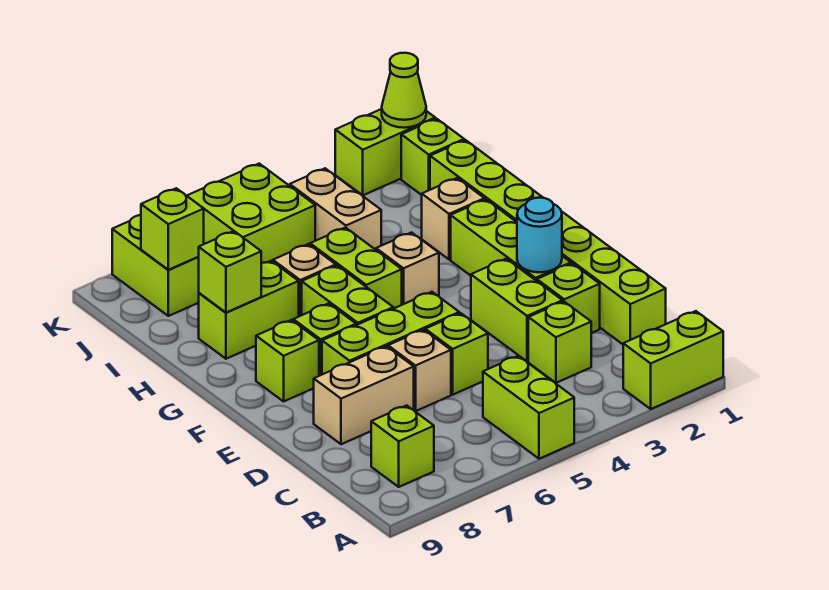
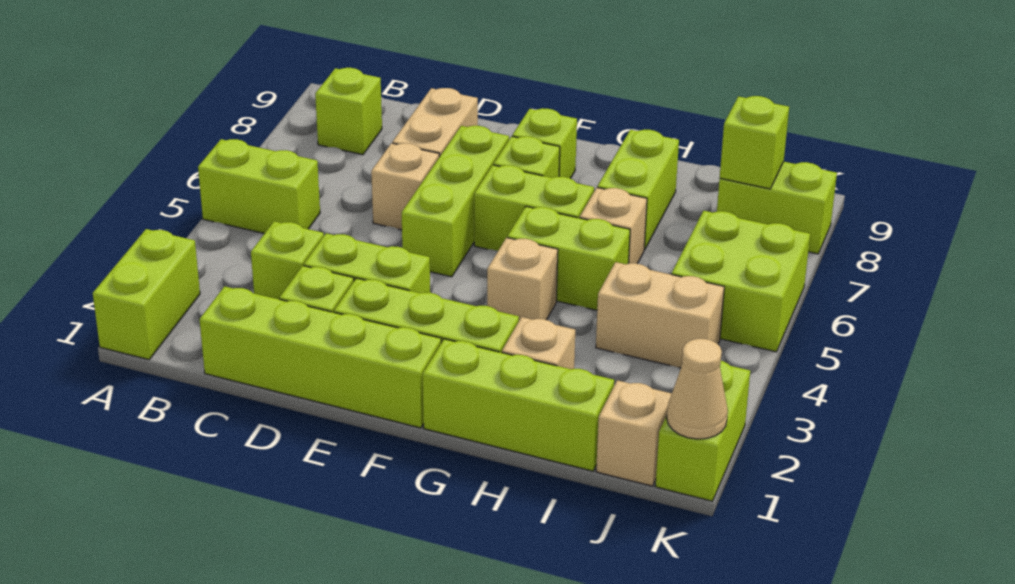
lime 1x1 brick [425,313,488,394] -> none
cyan 1x1 round brick [517,198,562,272] -> none
lime 1x1 brick [199,231,261,313] -> none
lime 1x1 brick [401,119,464,195] -> tan 1x1 brick [596,380,672,486]
lime 1x1 cone [382,53,426,128] -> tan 1x1 cone [667,339,728,439]

